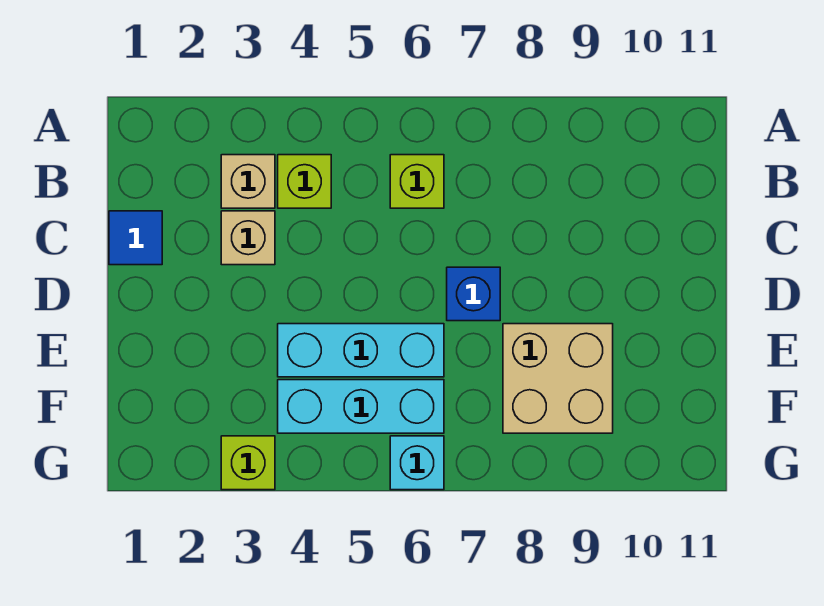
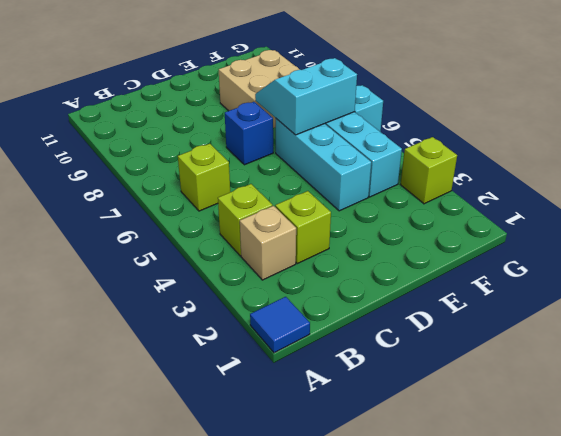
blue 1x1 tile [109,211,162,265] -> blue 1x1 tile moved to [250,297,310,353]
tan 1x1 brick [221,211,275,265] -> lime 1x1 brick [275,191,331,264]
none -> cyan 2x2 slope [255,58,357,135]

